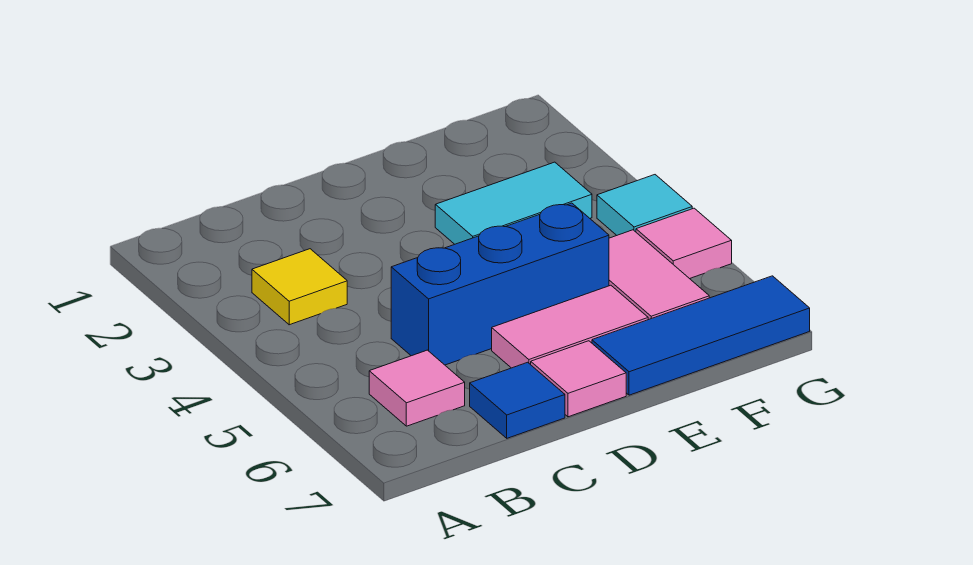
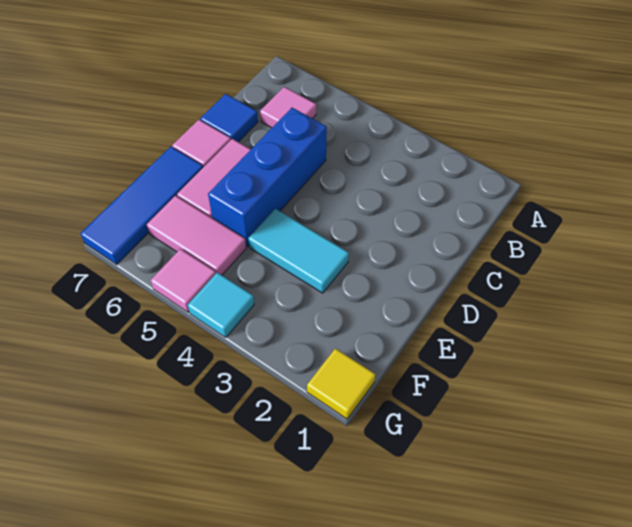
yellow 1x1 tile [252,249,347,325] -> yellow 1x1 tile moved to [307,348,376,419]
cyan 1x2 tile [435,162,592,244] -> cyan 1x2 tile turned to [248,209,349,293]

